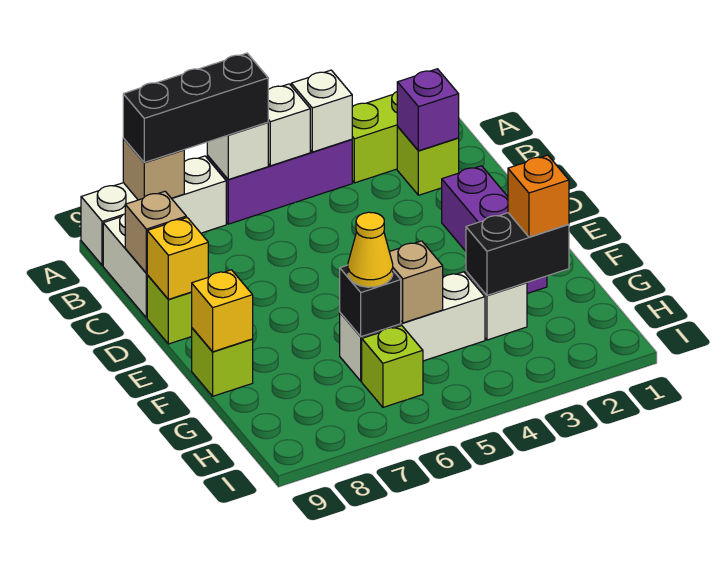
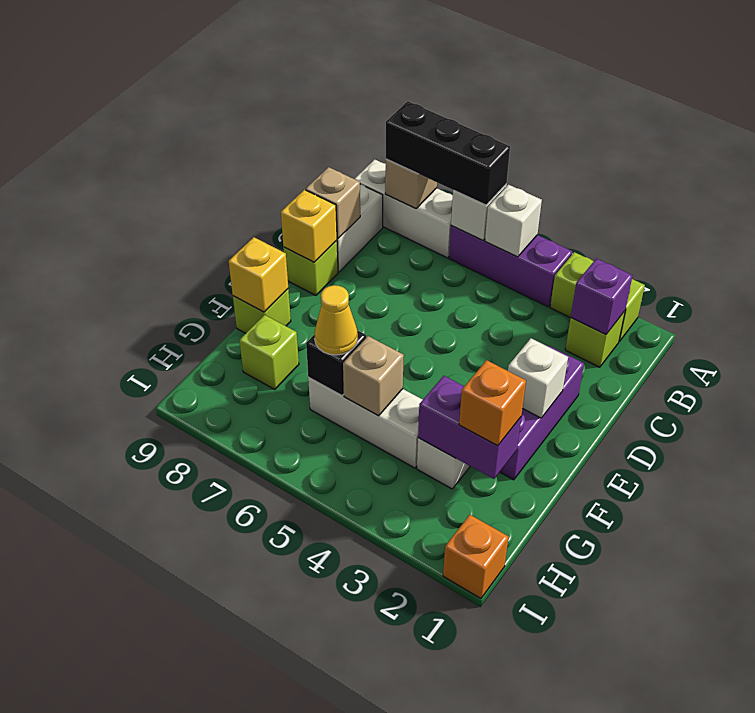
white 1x1 brick [291,70,352,152] -> white 1x1 brick moved to [508,338,568,418]
black 1x2 brick [466,213,569,295] -> purple 1x2 brick [418,376,521,479]
lime 1x1 brick [362,326,423,407] -> lime 1x1 brick moved to [239,315,299,389]
none -> orange 1x1 brick [443,515,509,599]

